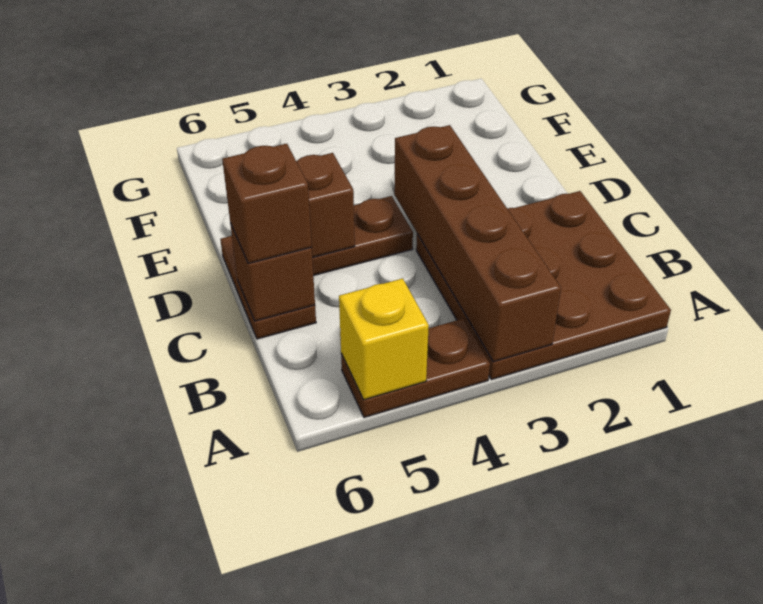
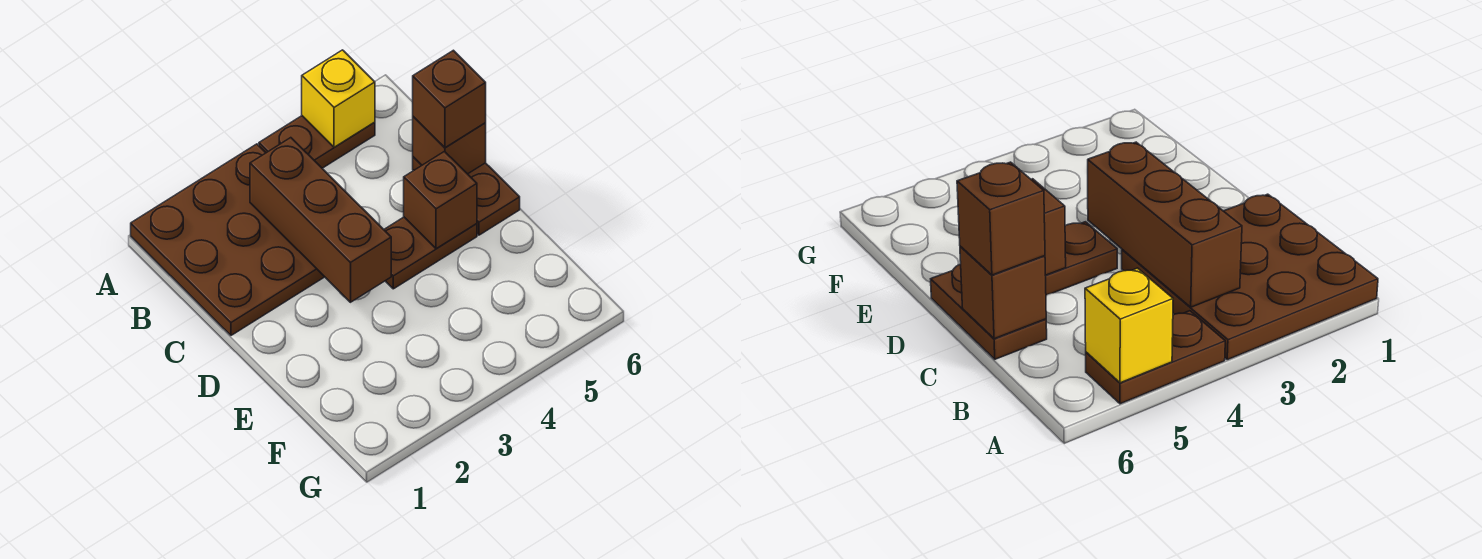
brown 1x4 brick [394,125,561,362] -> brown 1x3 brick [250,138,391,302]

